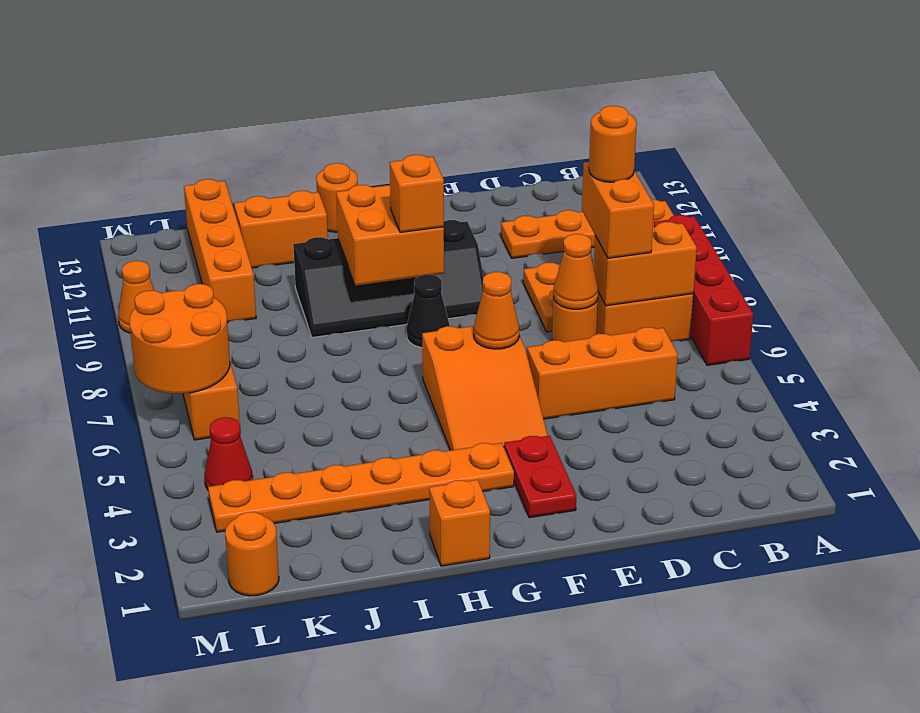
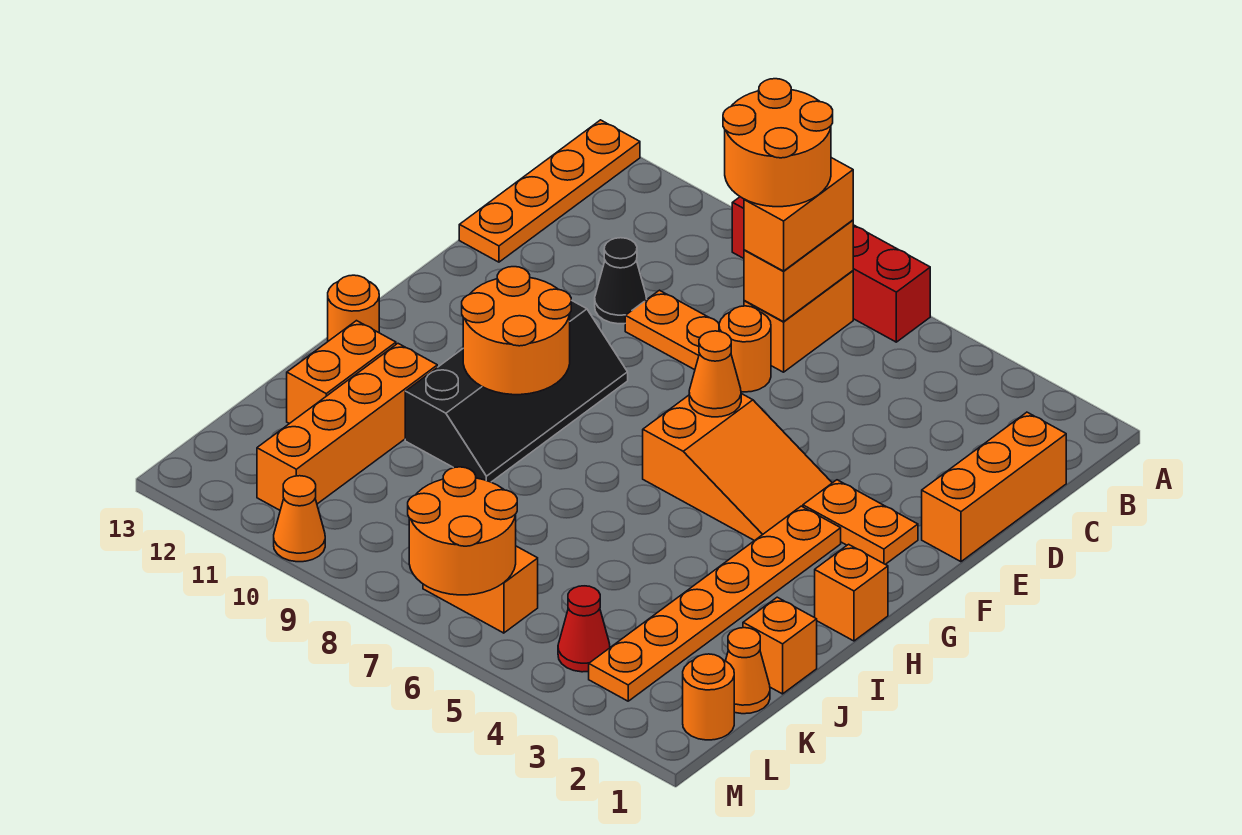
orange 1x4 plate [501,200,674,258] -> orange 1x4 plate moved to [459,120,640,262]
orange 1x3 brick [527,327,678,419] -> orange 1x3 brick moved to [922,412,1066,562]
orange 1x2 brick [582,162,654,258] -> orange 1x2 brick turned to [744,158,853,271]
orange 1x1 round brick [589,106,637,182] -> orange 2x2 round brick [723,79,833,207]
orange 1x1 cone [553,234,599,309] -> orange 1x1 cone moved to [726,628,770,714]
red 1x2 plate [504,436,576,518] -> orange 1x2 plate [803,480,918,564]
black 1x1 cone [406,274,450,348] -> black 1x1 cone moved to [595,238,647,324]
orange 2x2 brick [336,185,444,285] -> orange 2x2 round brick [462,267,571,395]
orange 1x1 brick [390,155,444,232] -> orange 1x1 brick moved to [743,597,817,694]
orange 1x4 brick [184,179,256,322] -> orange 1x4 brick turned to [257,344,437,510]

